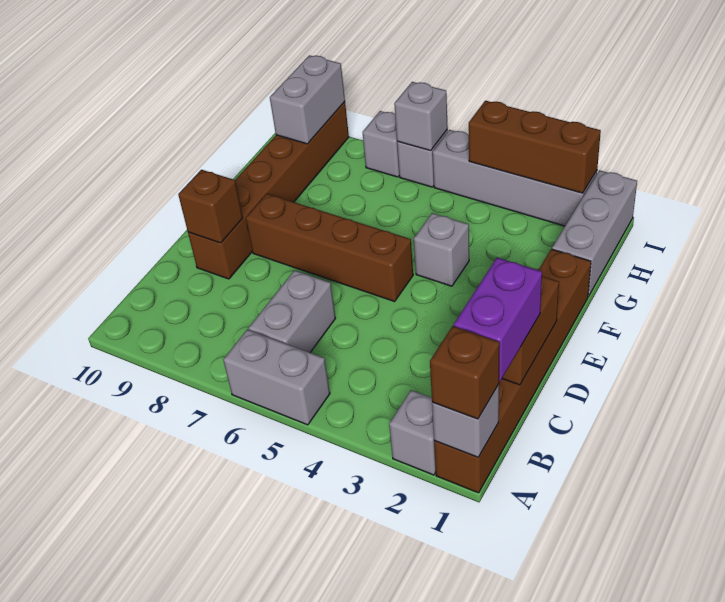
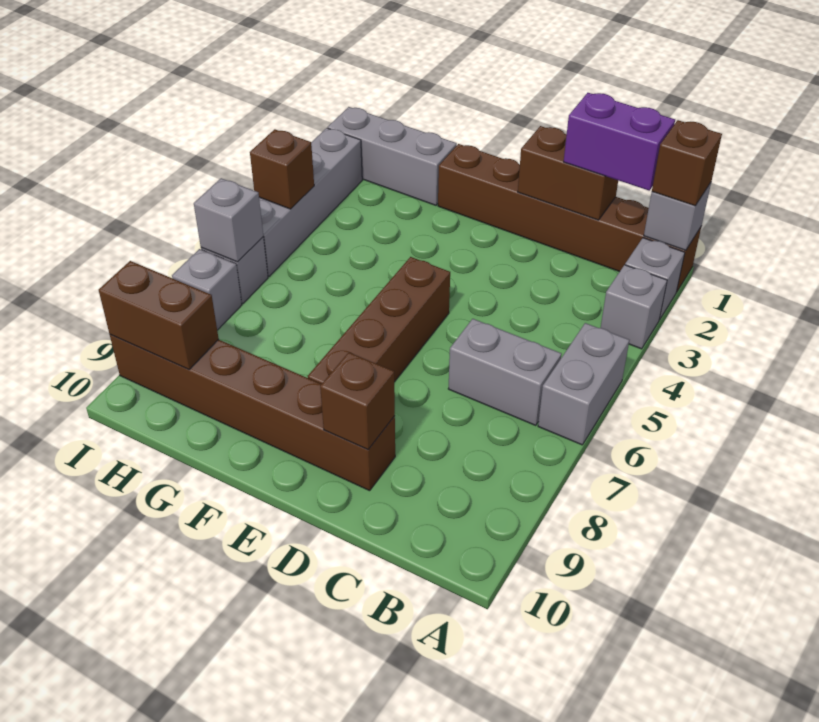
grey 1x1 brick [414,213,469,286] -> grey 1x1 brick moved to [601,265,667,349]
grey 1x2 brick [270,55,345,144] -> brown 1x2 brick [99,261,219,370]
brown 1x3 brick [469,101,601,193] -> brown 1x1 brick [250,129,314,209]

